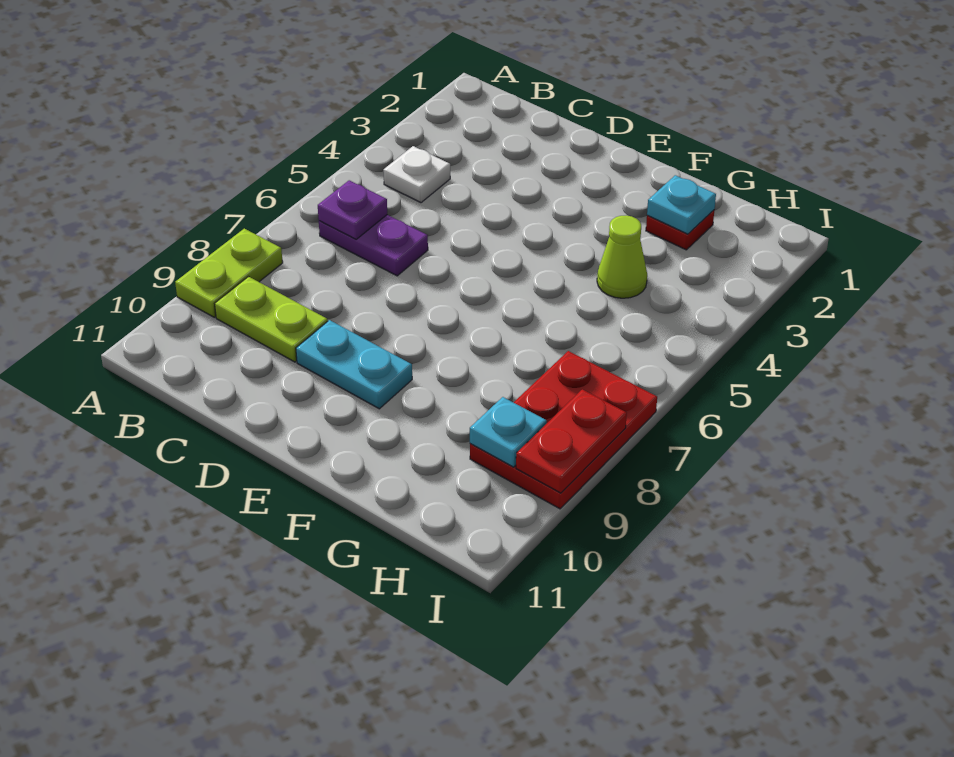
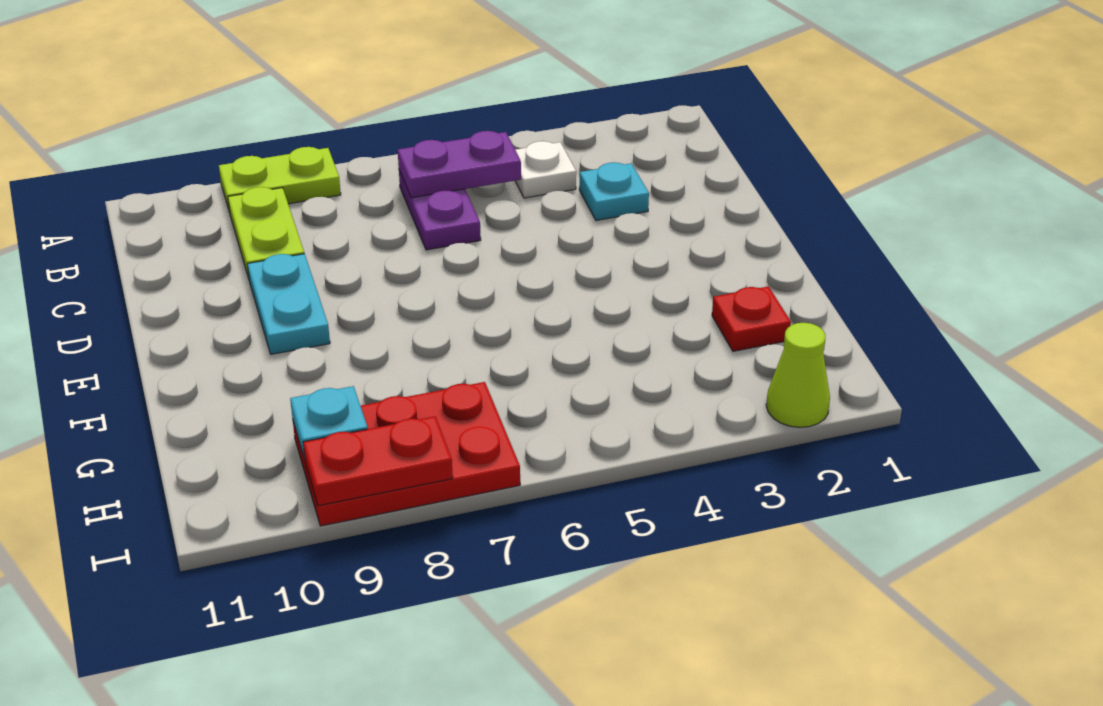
purple 1x1 plate [318,180,387,239] -> purple 1x2 plate [398,131,521,198]
cyan 1x1 plate [647,175,716,234] -> cyan 1x1 plate moved to [579,163,649,220]
lime 1x1 cone [597,215,647,298] -> lime 1x1 cone moved to [766,323,830,427]

